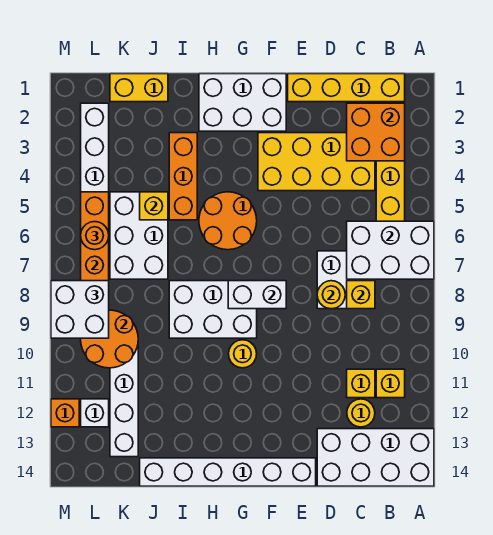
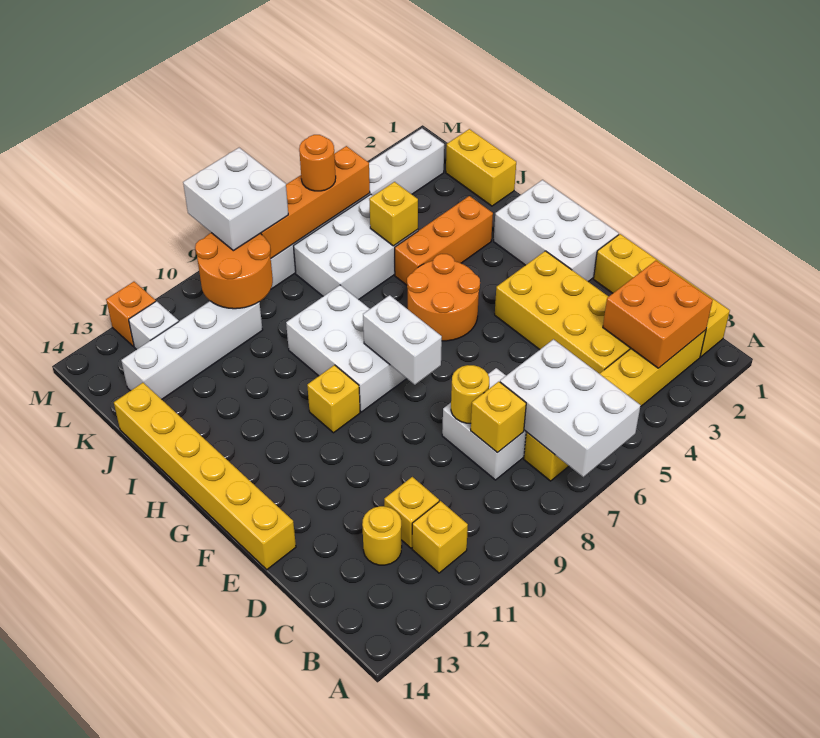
white 2x4 brick [317,429,434,486] -> none
white 1x6 brick [140,458,316,486] -> yellow 1x6 brick [114,383,296,570]
yellow 1x1 round brick [229,340,257,368] -> yellow 1x1 brick [307,365,360,433]

